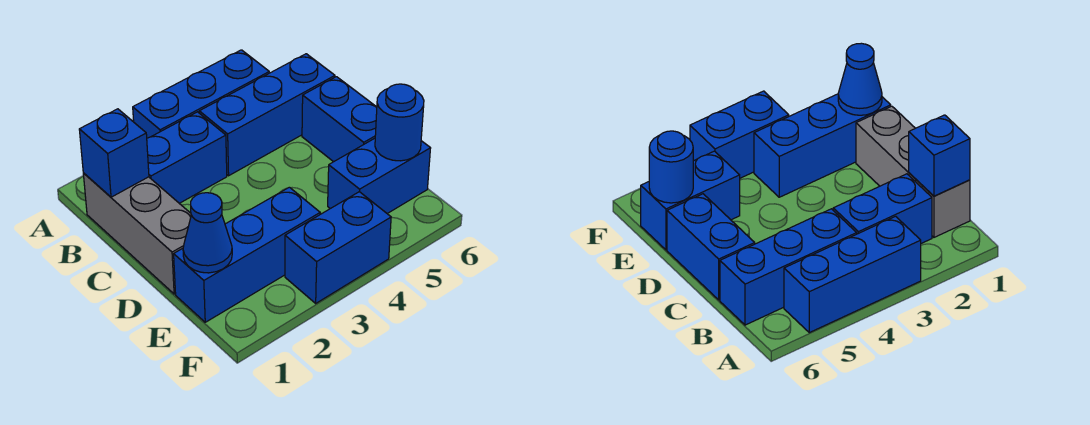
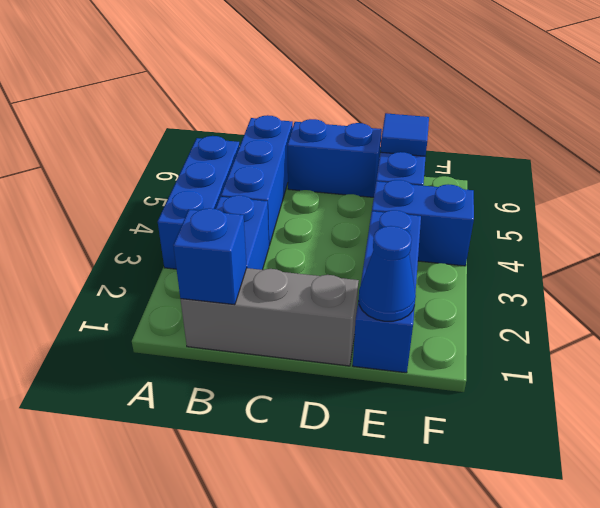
blue 1x1 round brick [375,84,424,161] -> blue 1x1 tile [380,113,429,156]
blue 1x2 brick [285,192,391,303] -> blue 1x2 brick turned to [372,180,474,266]

